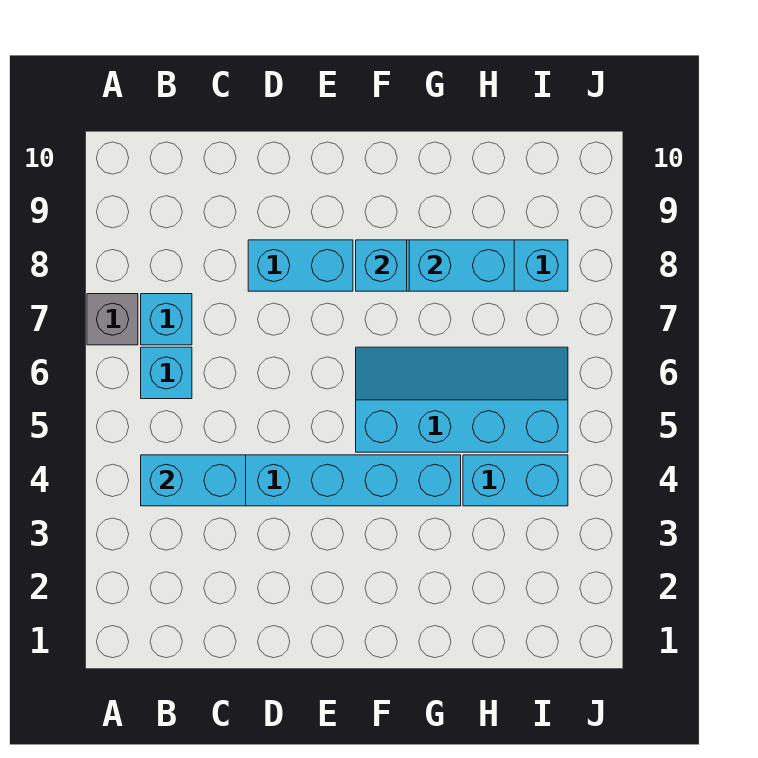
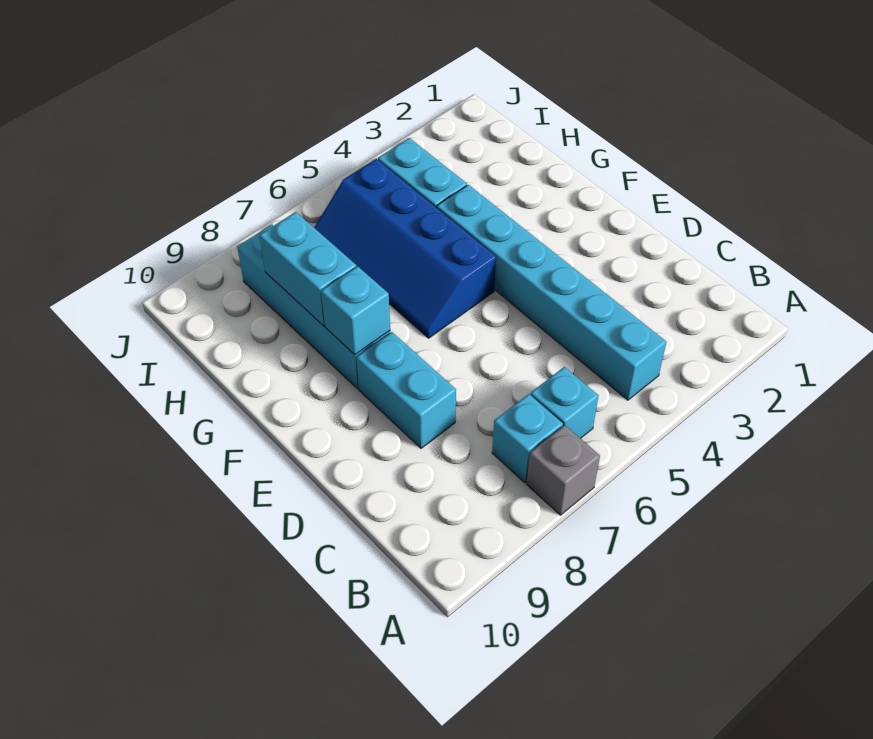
cyan 1x2 brick [141,455,246,506] -> none
cyan 2x4 slope [356,347,568,452] -> blue 2x4 slope [314,159,496,338]

